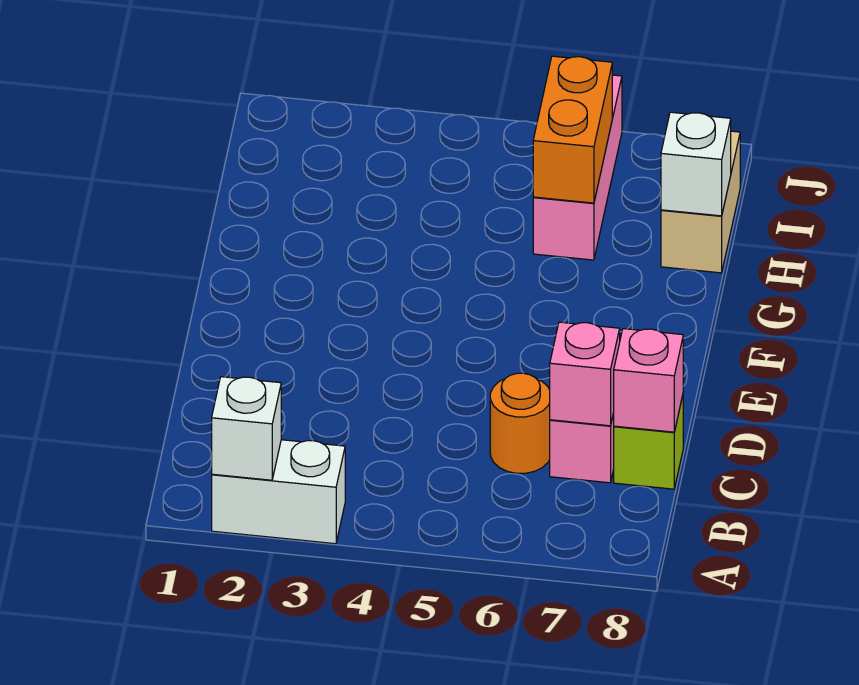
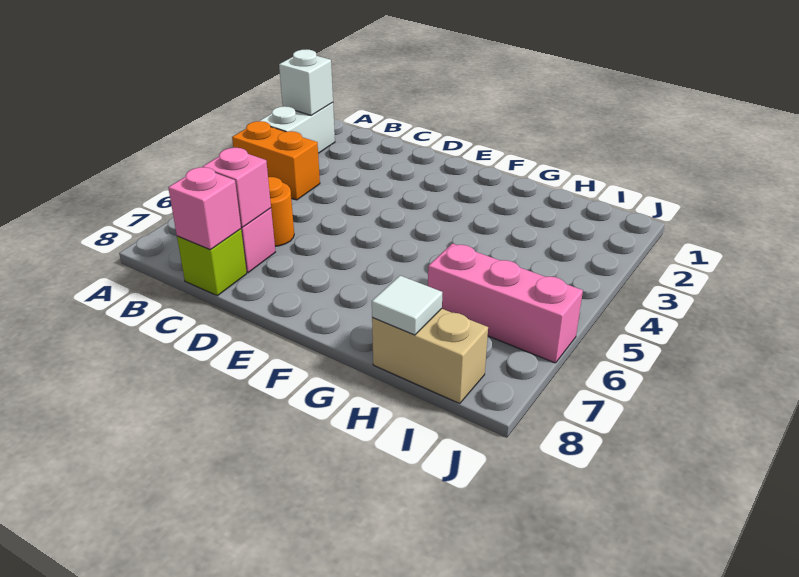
orange 1x2 brick [533,56,612,203] -> orange 1x2 brick moved to [232,121,320,200]
white 1x1 brick [661,112,731,216] -> white 1x1 tile [372,276,442,335]

